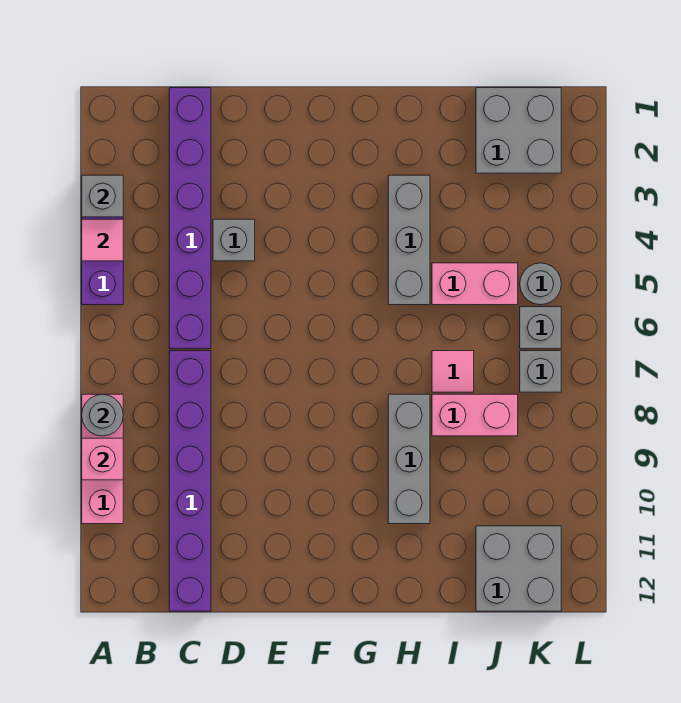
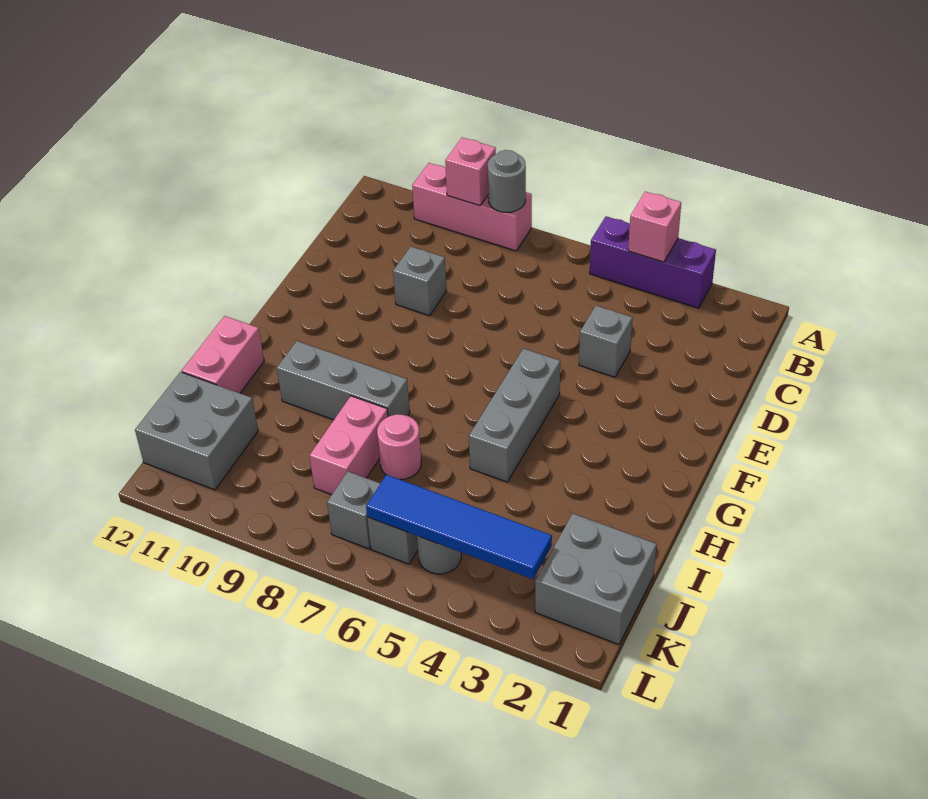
grey 1x1 brick [82,175,123,217] -> grey 1x1 brick moved to [393,247,446,316]
pink 1x1 tile [82,219,123,261] -> pink 1x1 brick [628,192,681,262]
purple 1x6 brick [169,88,211,349] -> none
purple 1x6 brick [169,351,211,611] -> none
grey 1x3 brick [388,175,430,305] -> grey 1x3 brick turned to [469,349,560,482]
pink 1x2 brick [432,263,518,305] -> pink 1x2 brick moved to [182,316,264,393]
pink 1x1 tile [432,351,474,392] -> pink 1x1 round brick [377,414,421,479]
none -> blue 1x4 tile [366,475,552,579]

